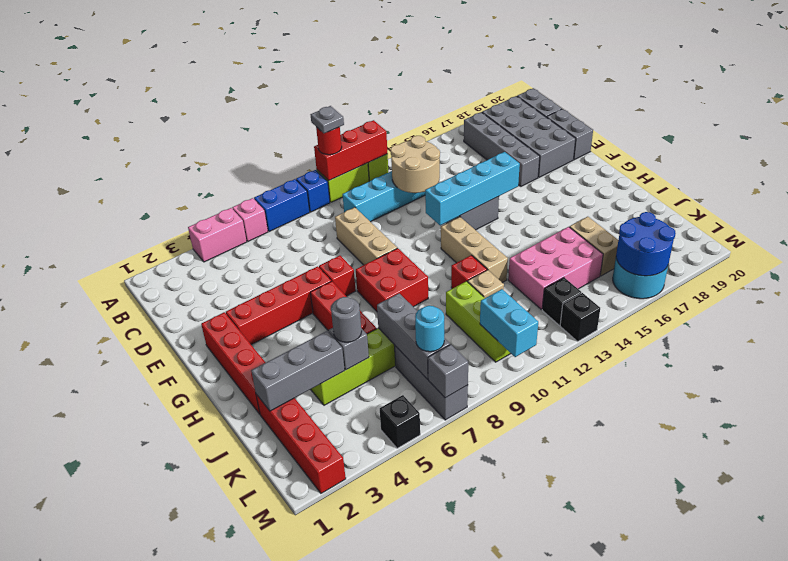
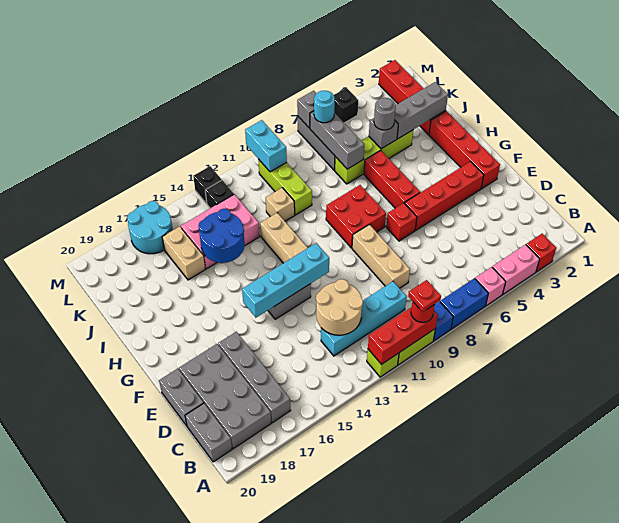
grey 1x1 plate [311,106,344,133] -> red 1x1 plate [408,280,441,312]
red 1x1 brick [451,255,487,289] -> red 1x1 brick moved to [526,234,556,272]
blue 2x2 round brick [616,212,676,276] -> blue 2x2 round brick moved to [199,209,245,263]

